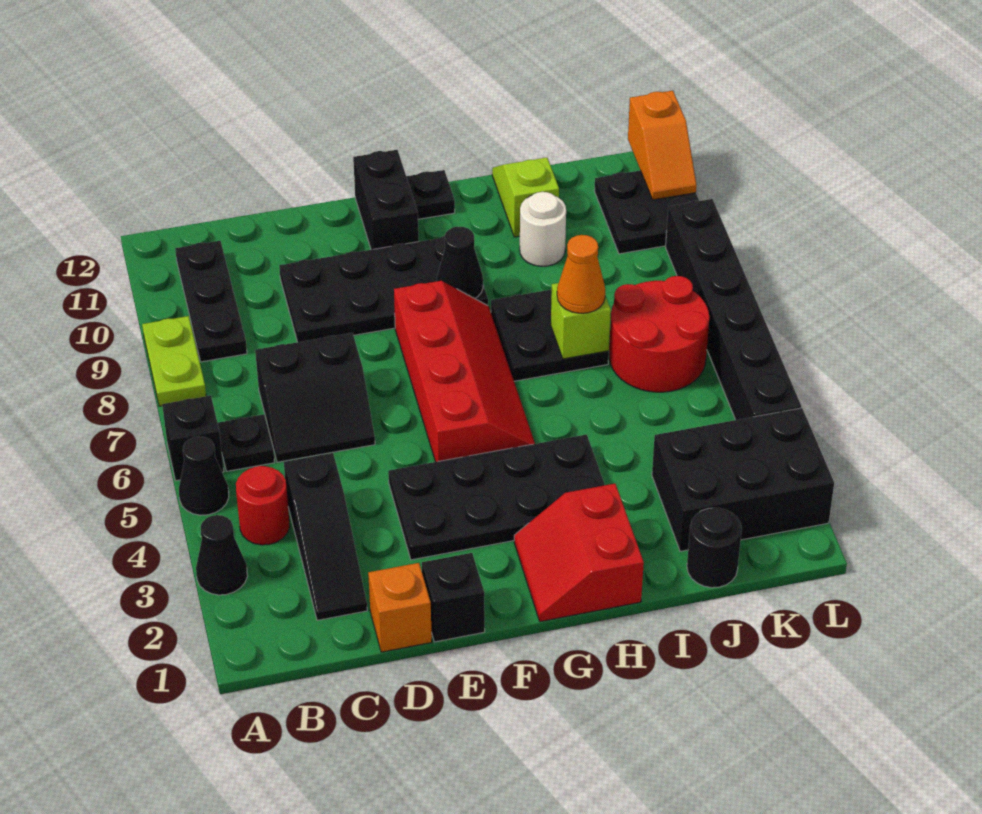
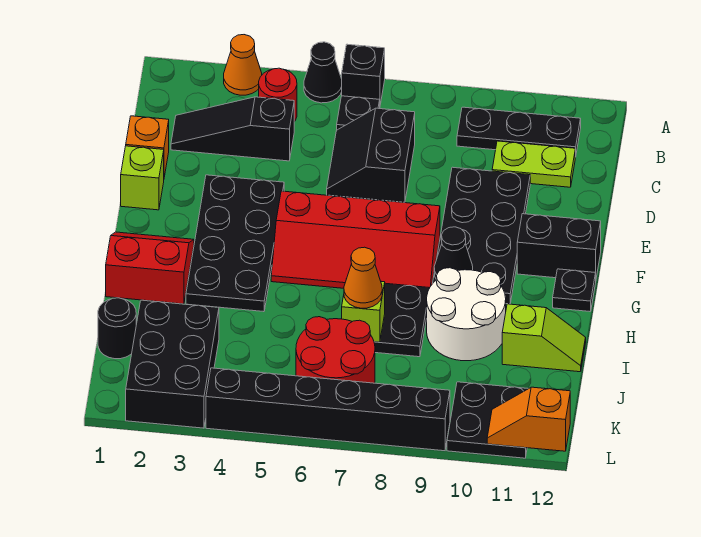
black 1x1 cone [196,515,247,595] -> orange 1x1 cone [224,35,262,95]
lime 1x2 plate [142,316,206,406] -> lime 1x2 plate moved to [492,141,575,187]
black 1x1 brick [422,553,485,642] -> lime 1x1 brick [121,146,164,210]
white 1x1 round brick [520,192,566,266] -> white 2x2 round brick [427,268,506,361]

